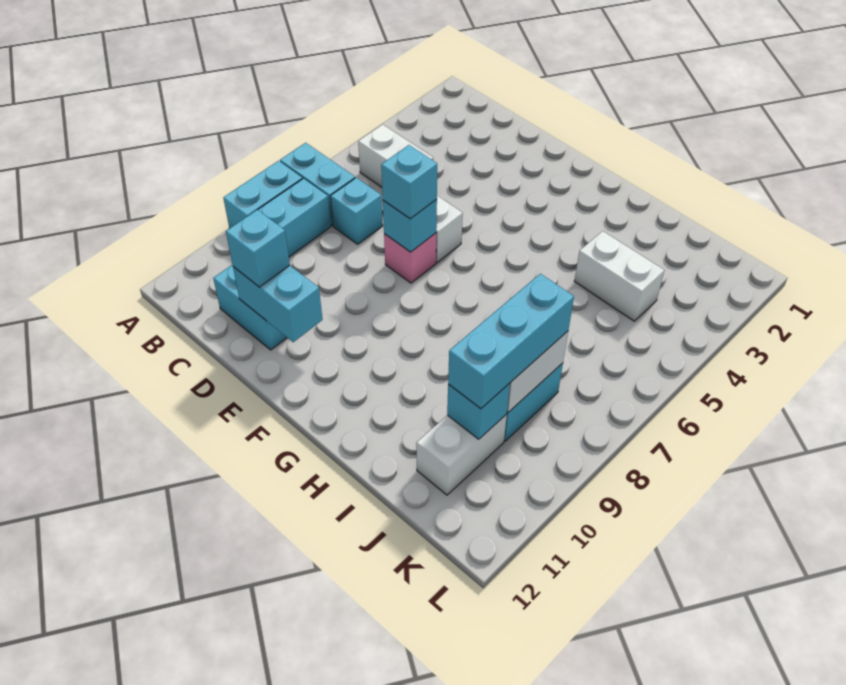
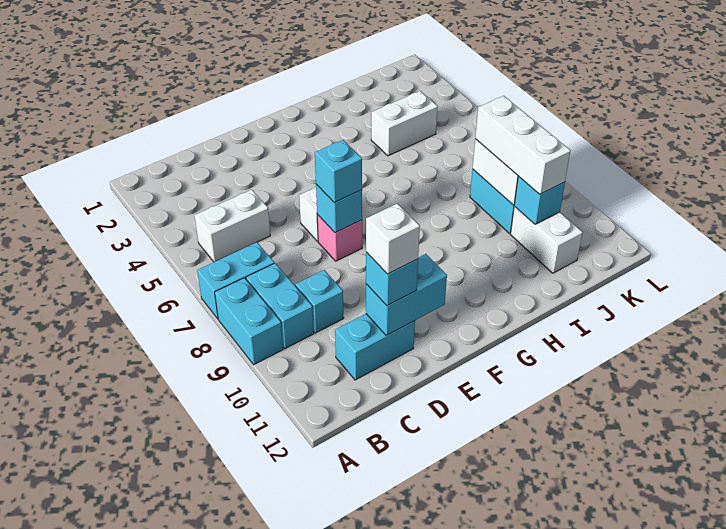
cyan 1x1 brick [331,178,383,244] -> cyan 1x1 brick moved to [295,270,344,333]
none -> white 1x1 brick [366,204,420,274]
cyan 1x3 brick [448,274,574,409] -> white 1x3 brick [475,96,571,194]

